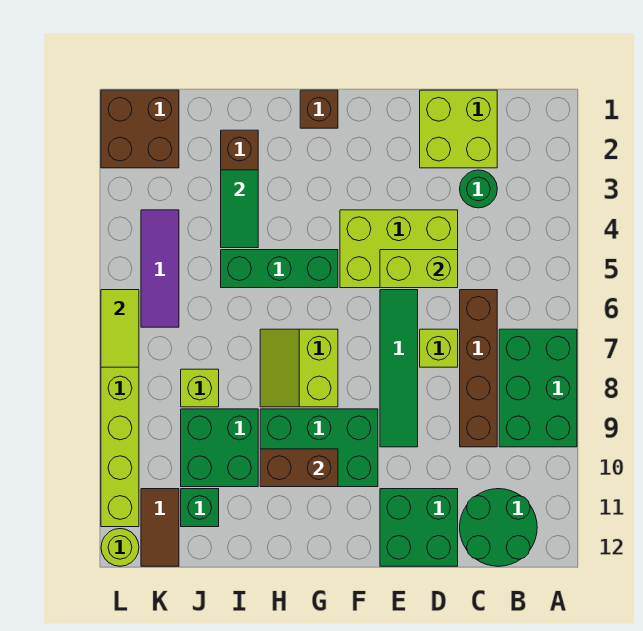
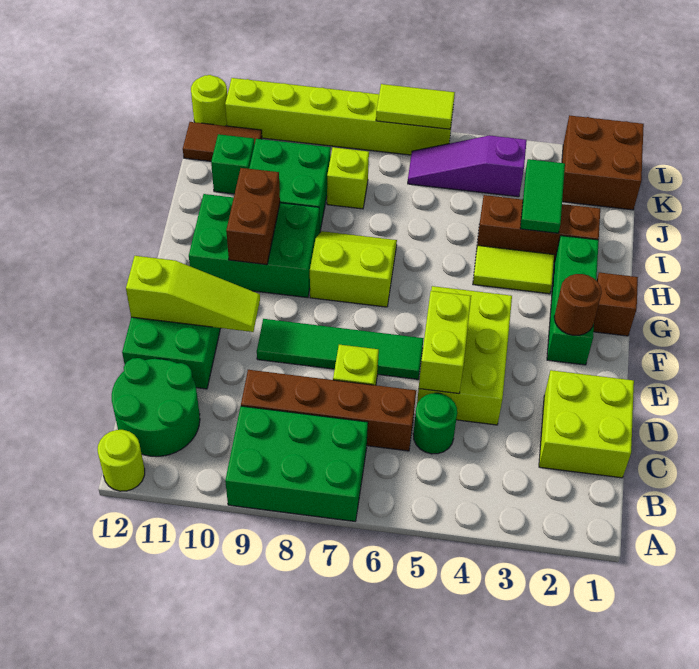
none -> lime 1x1 round brick [98,430,145,491]
green 1x1 round brick [460,170,497,208] -> green 1x1 round brick moved to [413,393,457,454]
none -> lime 1x3 slope [126,256,260,332]
none -> brown 1x1 round brick [554,274,602,335]
green 2x3 brick [260,409,378,487] -> green 2x3 brick turned to [189,194,319,298]
green 1x3 brick [221,250,338,288] -> green 1x3 brick moved to [547,236,599,365]
none -> lime 1x2 tile [473,245,554,294]
green 1x2 tile [221,170,258,248] -> green 1x2 tile turned to [520,159,565,233]
purple 1x3 tile [141,210,179,327] -> purple 1x3 slope [408,135,527,197]

